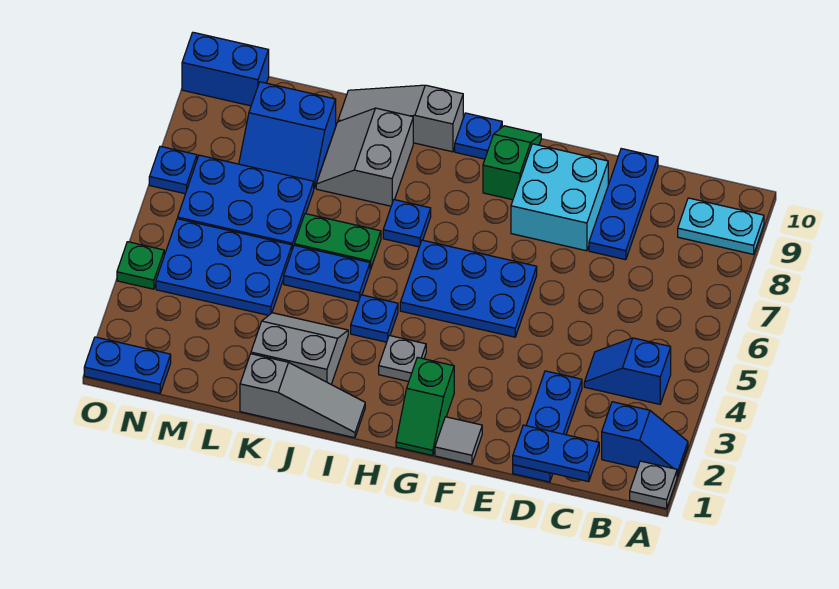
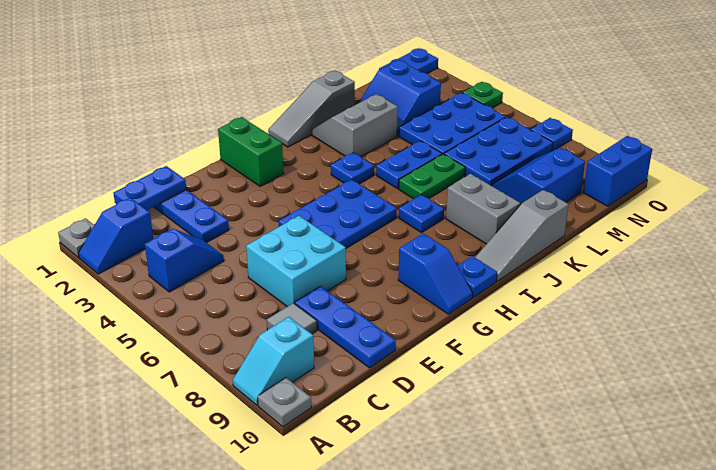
cyan 1x2 plate [678,198,764,254] -> cyan 1x2 slope [233,317,314,405]
cyan 2x2 brick [511,144,608,251] -> cyan 2x2 brick moved to [246,216,346,306]
grey 1x1 tile [435,417,482,464] -> grey 1x1 tile moved to [267,303,317,334]
green 1x2 slope [396,357,454,455] -> green 1x2 brick [218,117,284,186]
green 1x2 slope [483,126,541,200] -> blue 1x2 slope [398,233,473,314]
grey 1x1 plate [379,336,426,382] -> grey 1x1 plate moved to [258,378,311,427]
grey 1x3 slope [338,85,463,152] -> grey 1x3 slope turned to [475,190,569,281]
grey 2x2 slope [251,313,348,384] -> grey 2x2 slope turned to [312,94,398,157]
none -> blue 2x2 slope [359,60,441,136]

